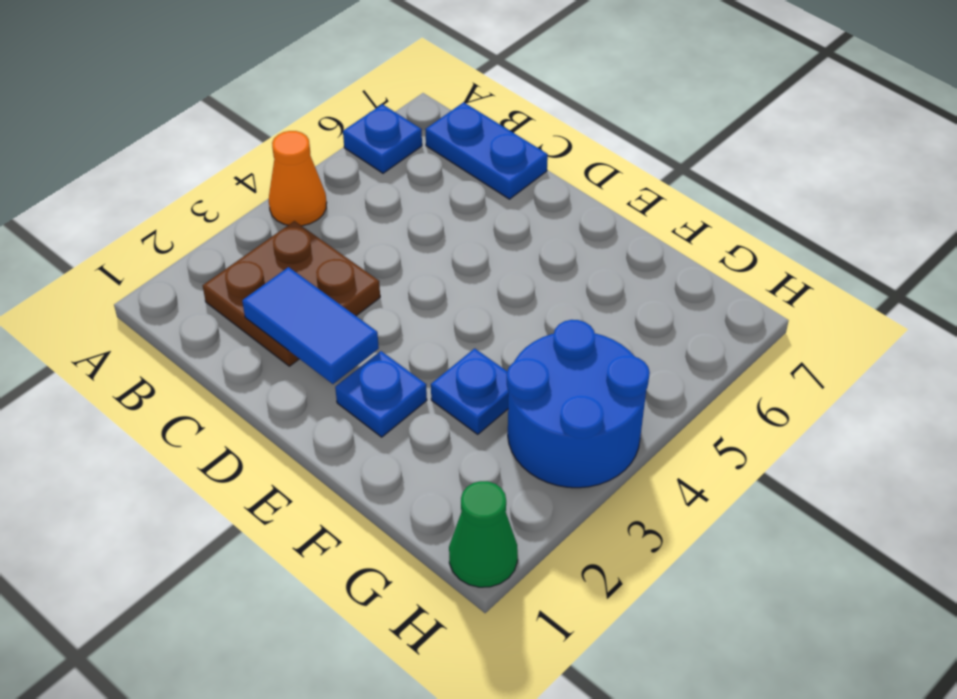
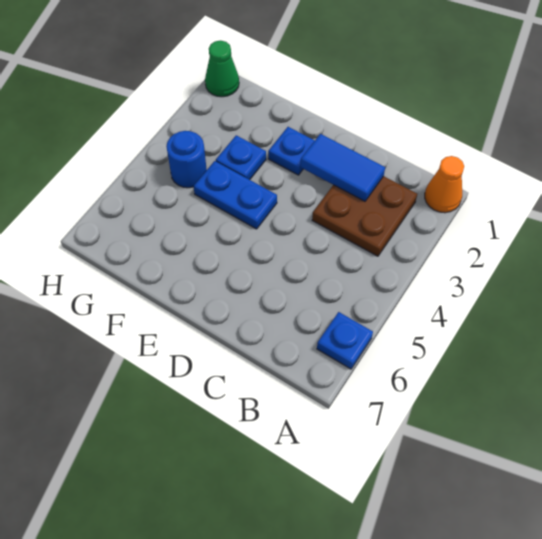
orange 1x1 cone [269,131,327,226] -> orange 1x1 cone moved to [425,156,464,213]
blue 1x2 plate [425,102,548,199] -> blue 1x2 plate moved to [194,161,277,229]
blue 2x2 round brick [507,320,650,488] -> blue 1x1 round brick [166,131,207,188]

